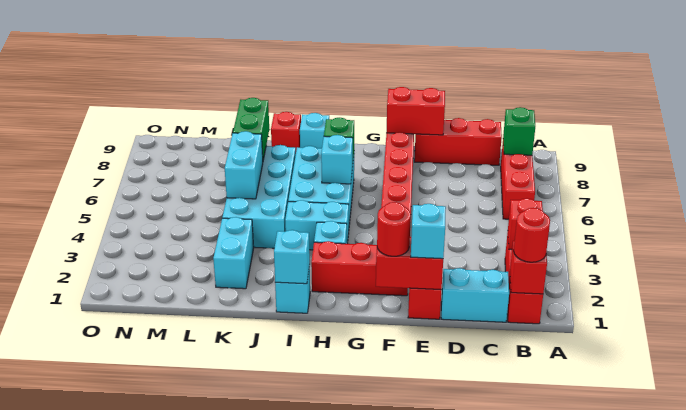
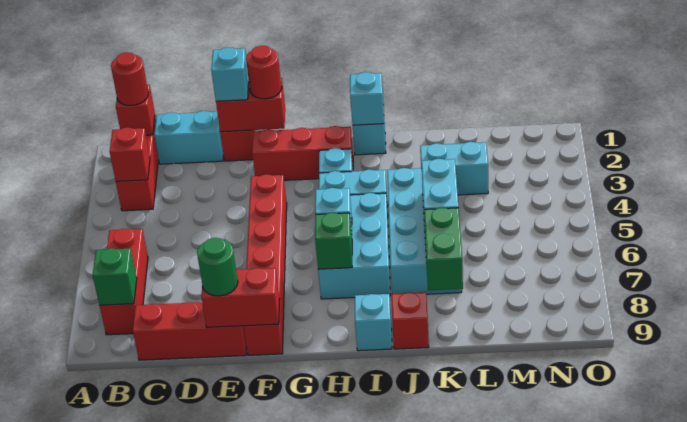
none -> green 1x1 round brick [197,238,238,296]
cyan 1x2 brick [213,217,254,289] -> cyan 1x2 brick turned to [420,142,488,195]

